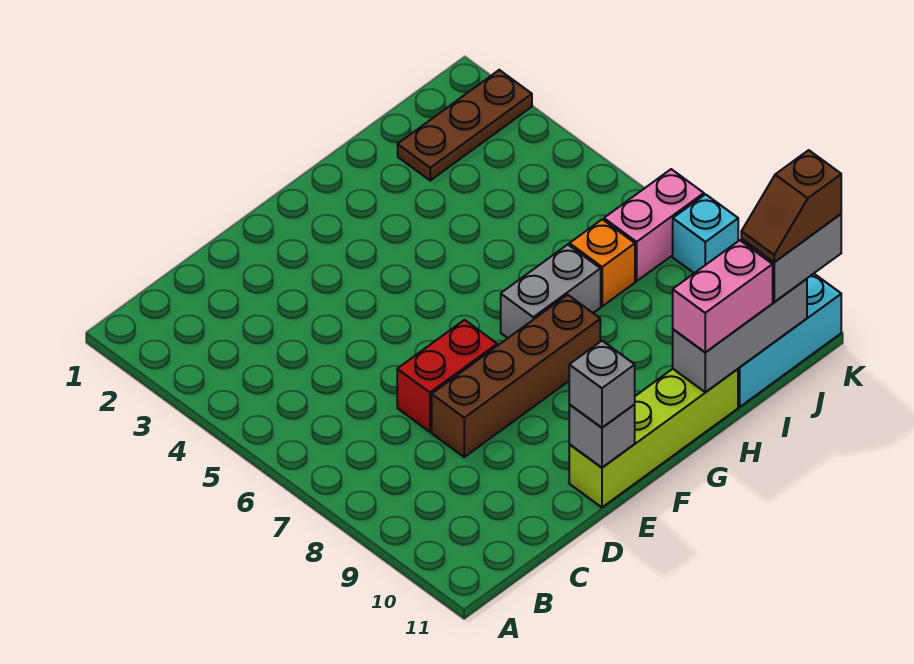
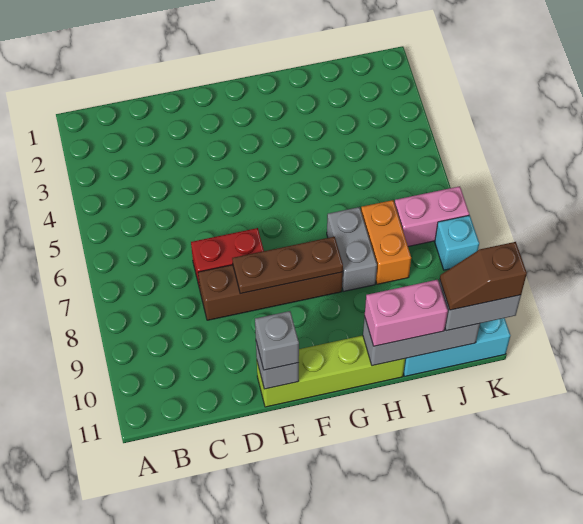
grey 1x2 brick [501,245,601,338] -> grey 1x2 brick turned to [327,207,377,291]
brown 1x3 plate [398,70,532,180] -> brown 1x3 plate moved to [232,237,343,294]
orange 1x1 brick [569,219,635,306] -> orange 1x2 brick [361,200,411,284]

